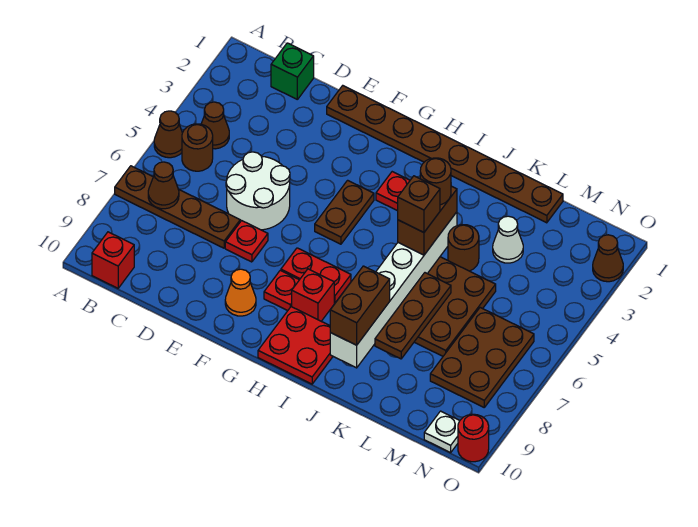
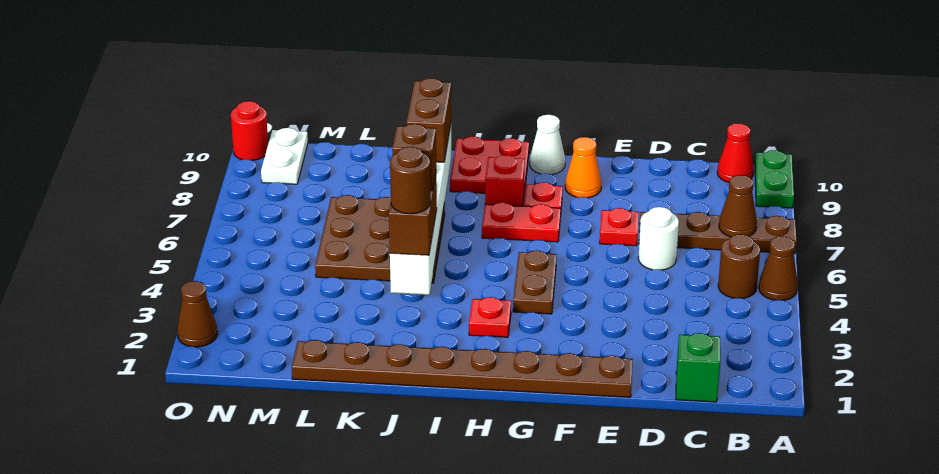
none -> green 1x2 plate [755,150,794,208]
brown 1x1 cone [201,102,229,149] -> none
red 1x1 brick [92,232,134,288] -> red 1x1 cone [717,123,754,182]
white 2x2 round brick [226,152,290,230] -> white 1x1 round brick [638,207,679,270]
brown 1x1 round brick [448,225,479,271] -> none
brown 1x3 plate [375,273,451,359] -> none
white 1x1 cone [493,216,523,263] -> white 1x1 cone moved to [530,115,565,174]
brown 2x3 plate [430,308,534,407] -> none
white 1x1 plate [424,411,460,453] -> white 1x2 plate [261,128,308,184]

